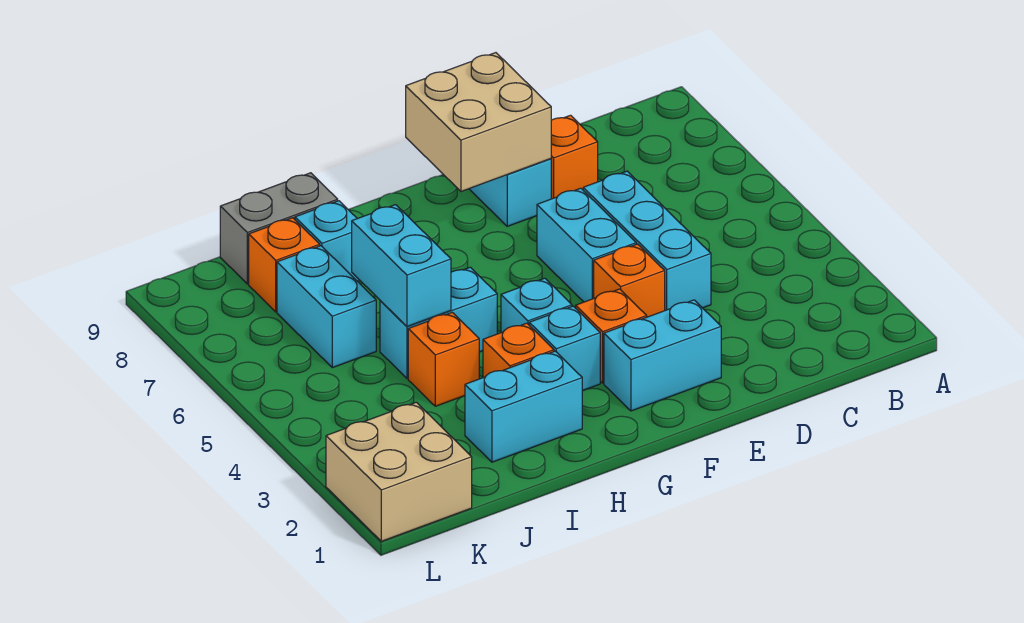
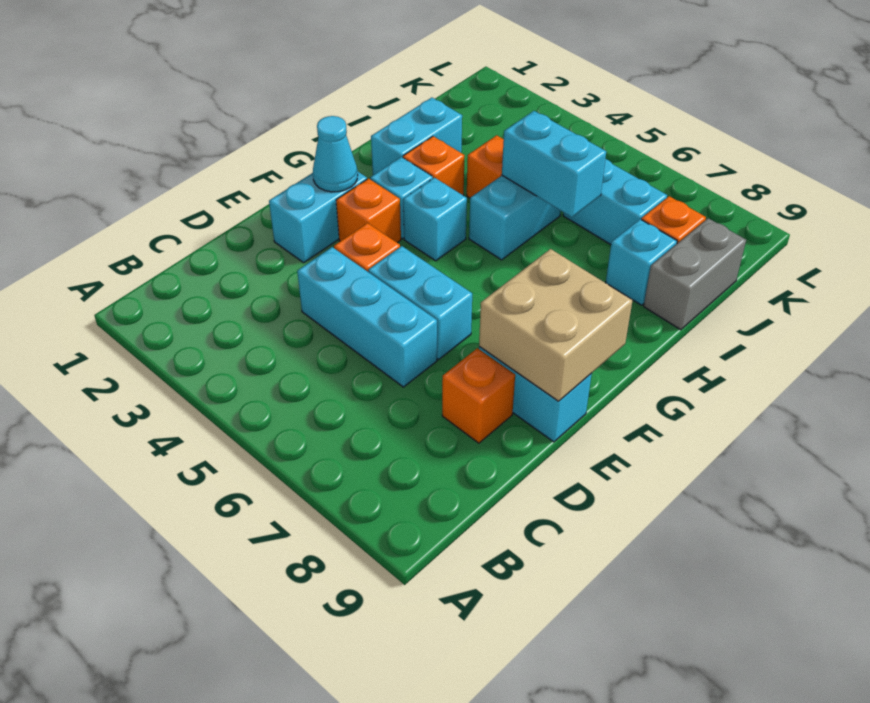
none -> cyan 1x1 cone [313,116,358,192]
tan 2x2 brick [326,402,472,541] -> none

